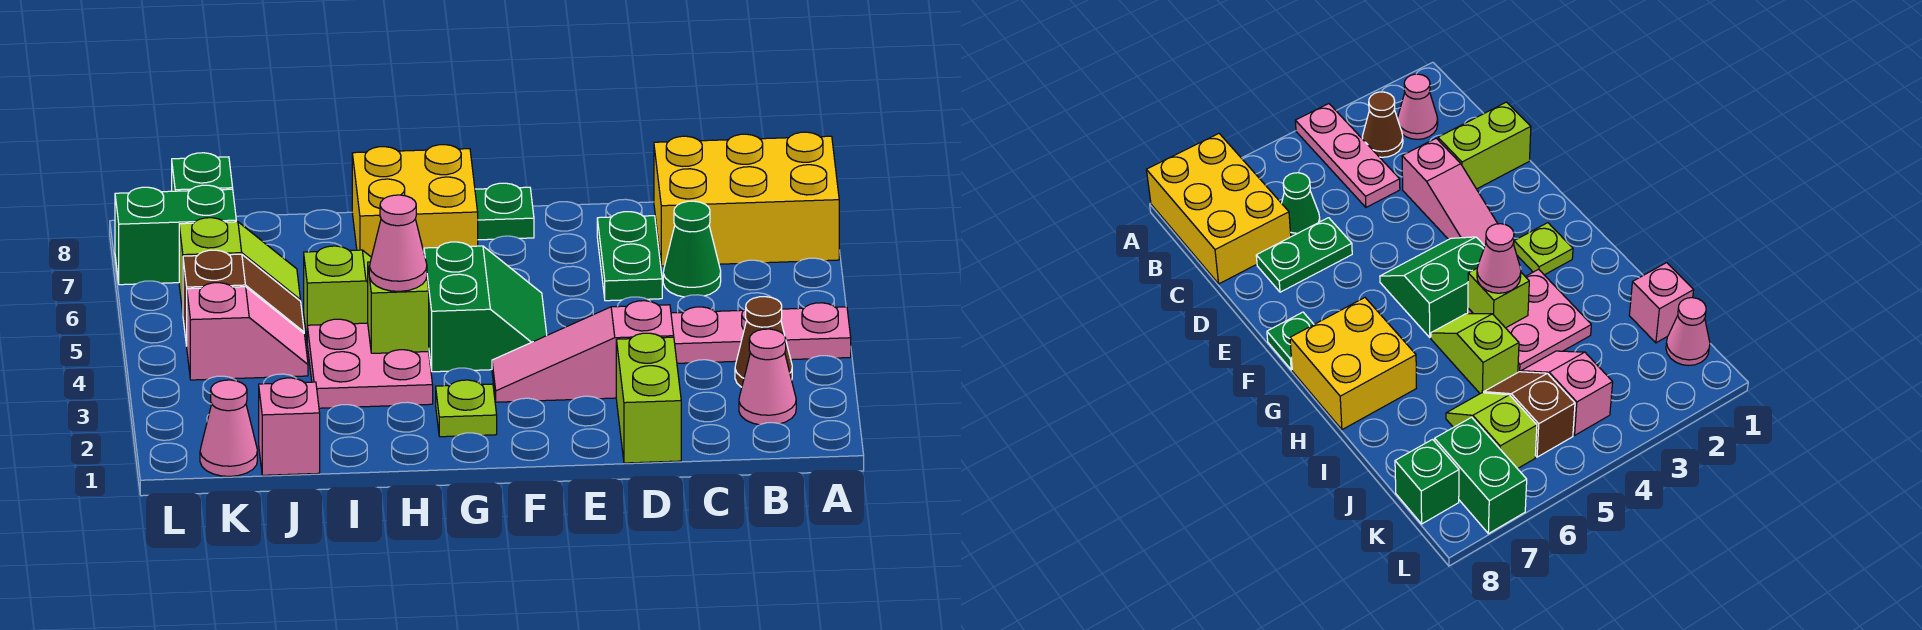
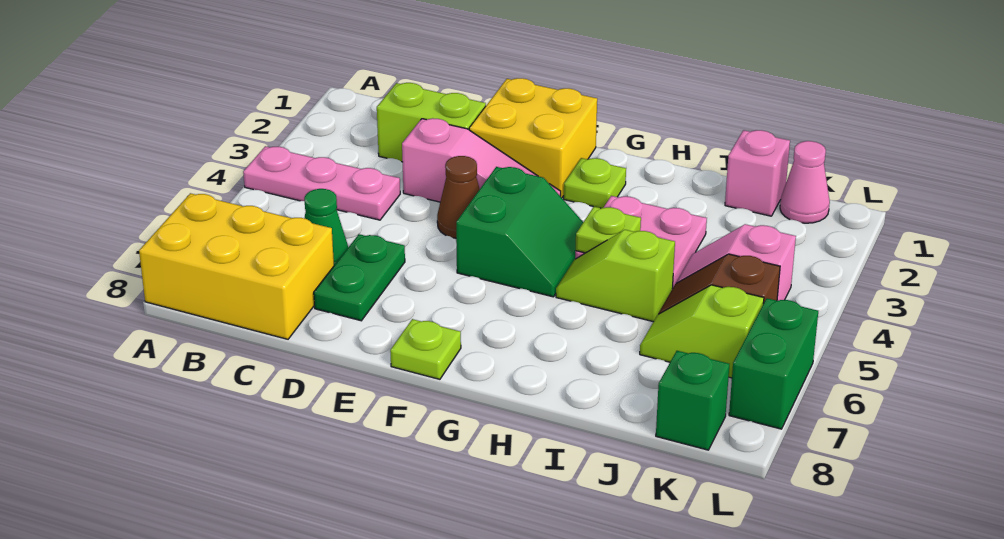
pink 1x1 cone [739,329,796,425] -> none
brown 1x1 cone [735,297,792,387] -> brown 1x1 cone moved to [437,156,480,238]
lime 1x2 brick [616,333,681,463] -> lime 1x2 brick turned to [377,83,486,162]
green 2x2 slope [424,242,547,372] -> green 2x2 slope turned to [456,167,583,297]
green 1x1 plate [475,183,534,240] -> lime 1x1 plate [390,319,461,379]
yellow 2x2 brick [352,145,478,257] -> yellow 2x2 brick moved to [469,78,597,198]
lime 1x1 brick [368,262,429,353] -> lime 1x1 plate [576,207,641,253]
pink 1x1 cone [369,195,427,291] -> none
green 1x2 brick [115,185,236,285] -> green 1x2 brick turned to [729,298,818,429]

